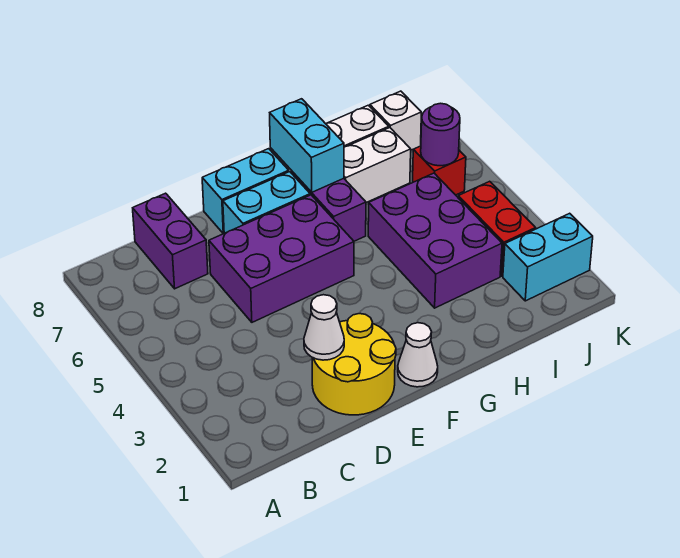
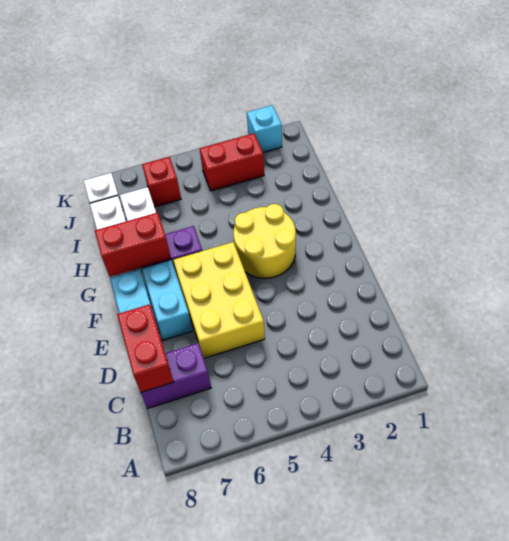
none -> red 1x2 brick [117,304,173,392]
yellow 2x2 round brick [312,314,396,415] -> yellow 2x2 round brick moved to [233,204,296,278]
white 1x1 cone [304,295,344,360] -> none
purple 2x3 brick [209,195,354,322] -> yellow 2x3 brick [173,242,265,358]
white 1x1 cone [398,323,438,387] -> none
cyan 1x2 brick [270,99,344,192] -> red 1x2 brick [95,212,171,277]
purple 2x3 brick [368,173,502,308] -> none
cyan 1x2 brick [503,213,593,301] -> cyan 1x1 brick [247,105,282,152]
purple 1x1 round brick [421,103,460,166] -> none

